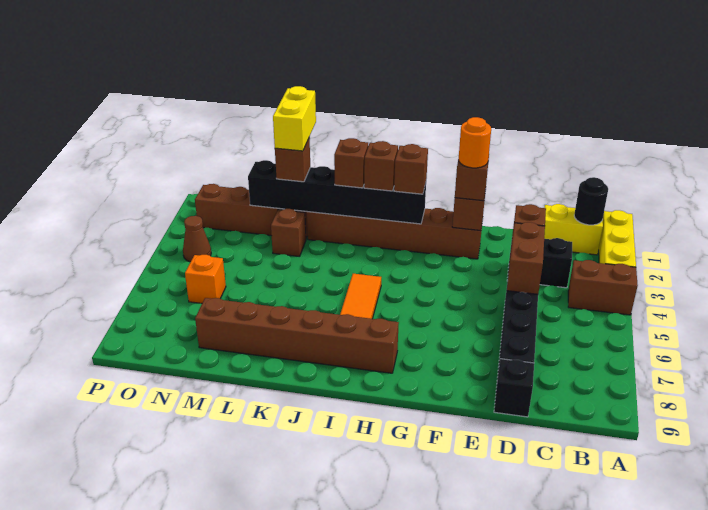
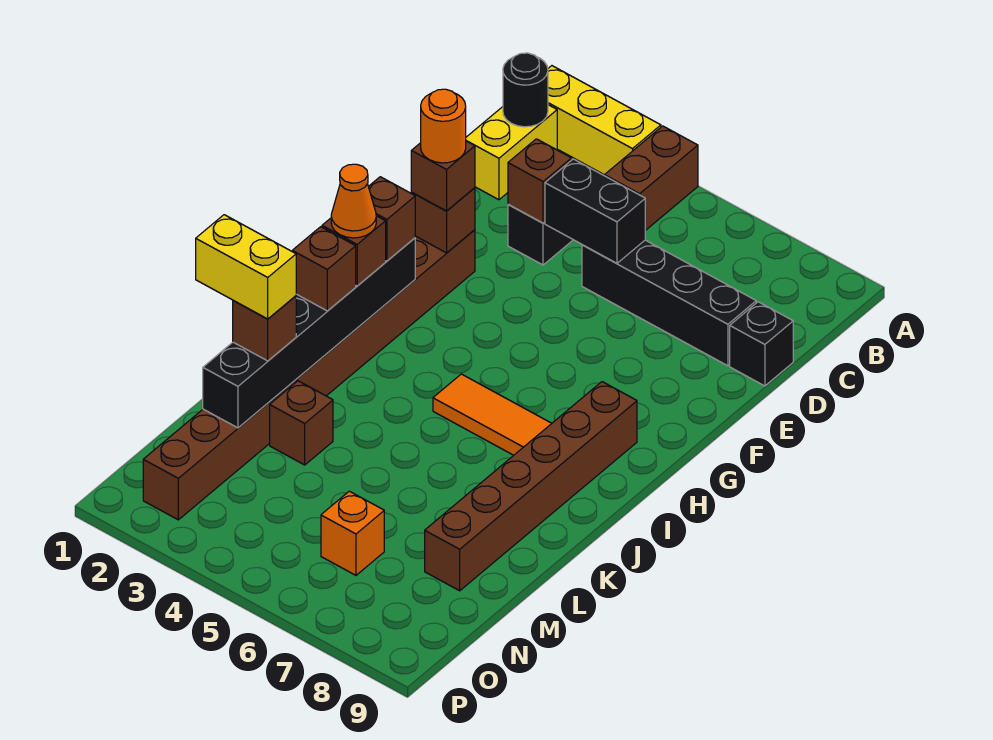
brown 1x2 brick [507,222,545,294] -> black 1x2 brick [545,159,645,263]
none -> orange 1x1 cone [331,164,376,238]
brown 1x1 cone [183,216,211,262] -> none

